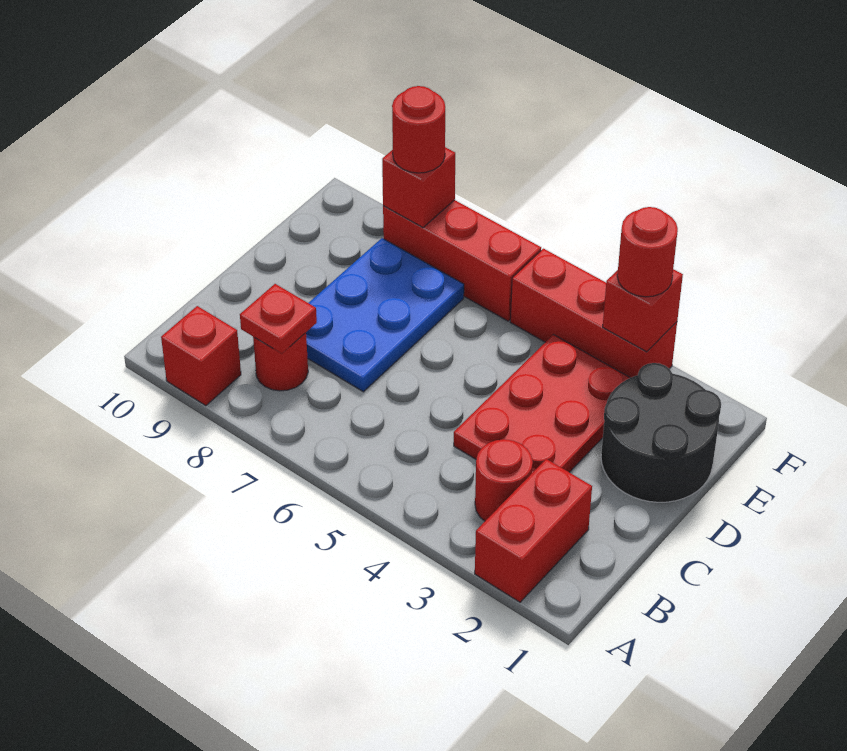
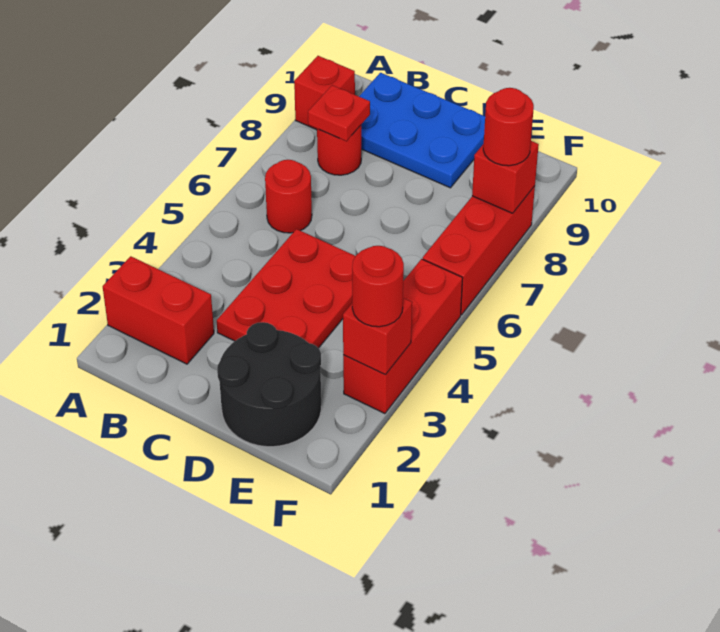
red 1x1 round brick [475,439,533,521] -> red 1x1 round brick moved to [265,160,312,233]
red 2x3 plate [454,335,630,473] -> red 2x3 plate turned to [217,229,355,348]
blue 2x3 plate [306,238,464,392] -> blue 2x3 plate moved to [359,73,485,188]

